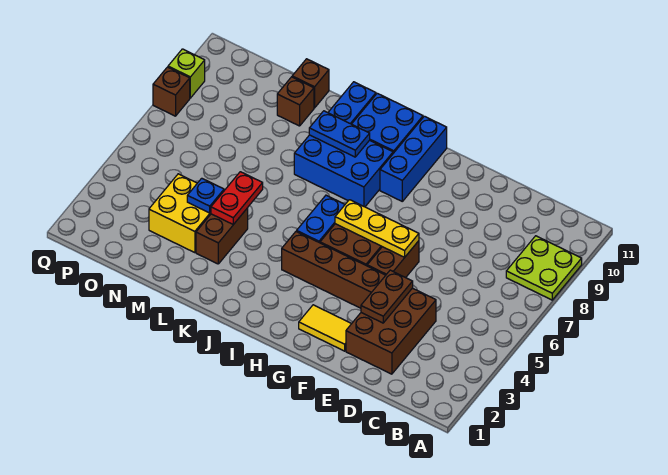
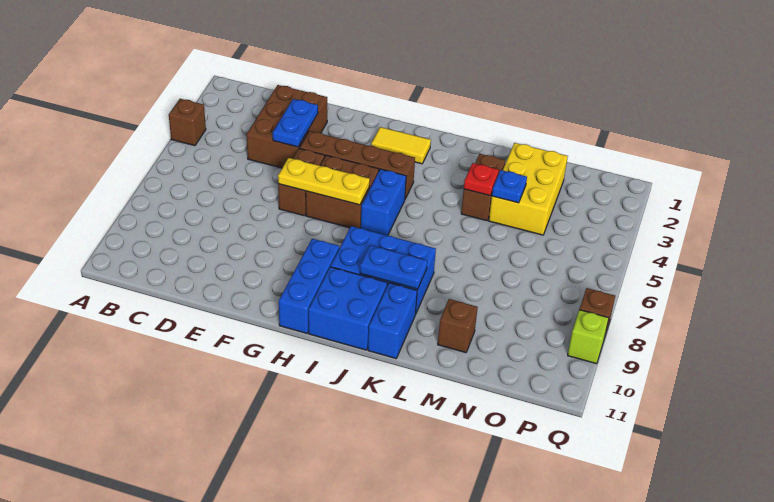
lime 2x2 plate [506,236,582,300] -> none
brown 1x2 plate [361,270,413,323] -> blue 1x2 plate [273,99,318,147]
yellow 1x2 tile [299,305,351,351] -> yellow 1x2 tile moved to [371,127,431,164]
red 1x2 plate [211,172,263,224] -> red 1x1 plate [464,163,499,196]
yellow 2x2 brick [149,174,211,253] -> yellow 2x3 brick [489,143,568,235]
brown 1x1 brick [292,59,329,108] -> brown 1x1 brick moved to [169,99,206,146]

